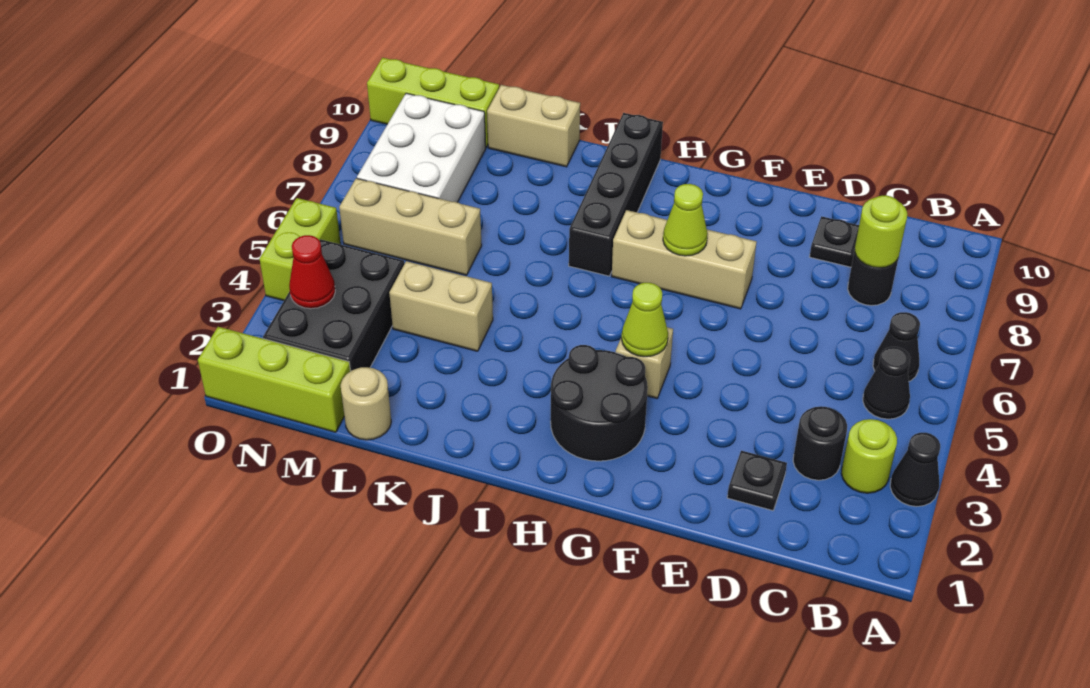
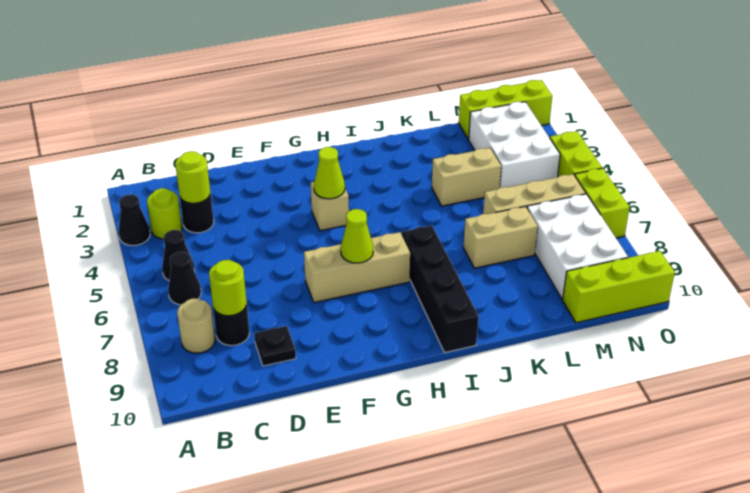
none -> lime 1x1 round brick [175,151,210,203]
black 1x1 plate [727,451,787,510] -> none
black 2x2 round brick [551,345,648,461] -> none
tan 1x2 brick [487,85,580,167] -> tan 1x2 brick moved to [463,206,538,268]
tan 1x1 round brick [341,367,391,440] -> tan 1x1 round brick moved to [177,299,215,353]
black 2x3 brick [263,239,404,371] -> white 2x3 brick [469,102,560,188]
red 1x1 cone [289,235,335,309] -> none
none -> lime 1x2 brick [575,168,630,238]

